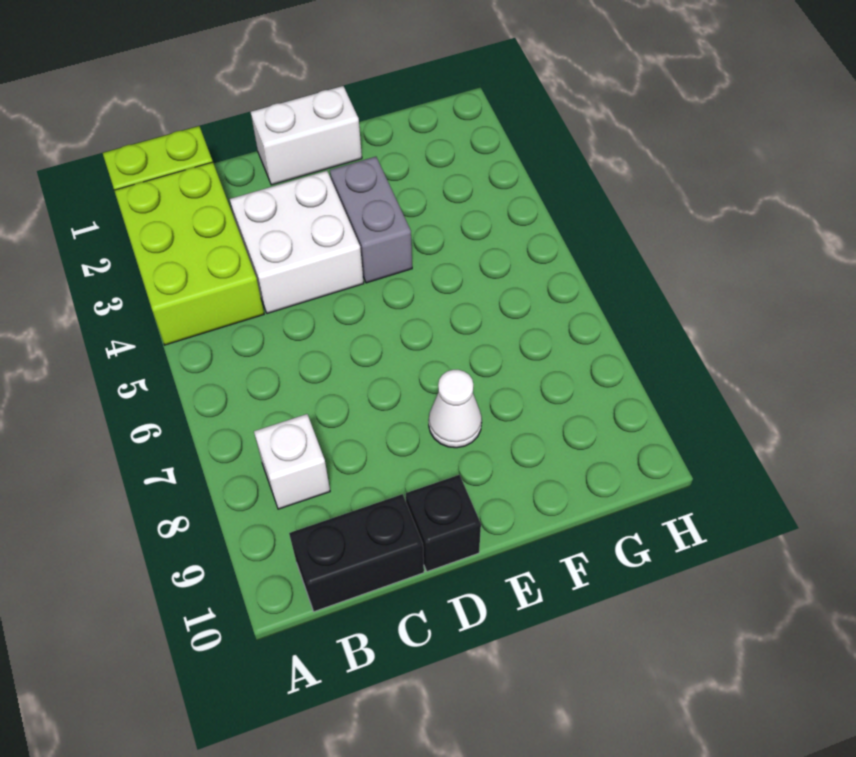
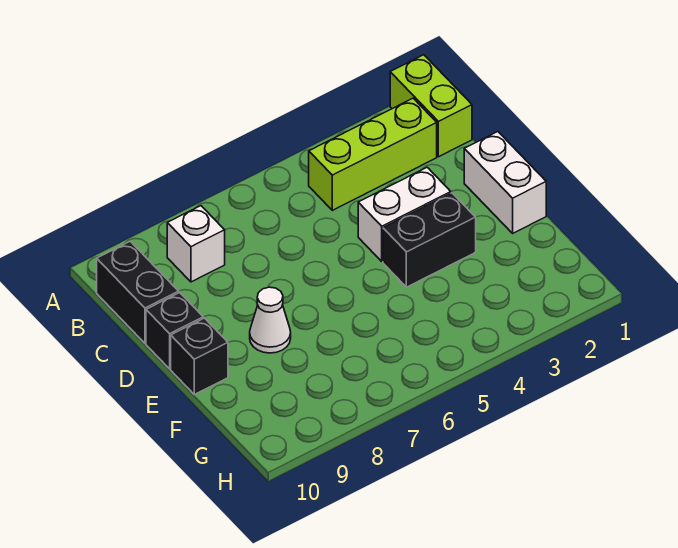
lime 2x3 brick [114,162,264,345] -> lime 1x3 brick [309,98,437,210]
white 2x2 brick [230,171,364,314] -> white 1x2 brick [358,167,451,261]
grey 1x2 brick [330,157,412,283] -> black 1x2 brick [383,193,476,287]
none -> black 1x1 brick [171,318,228,395]

